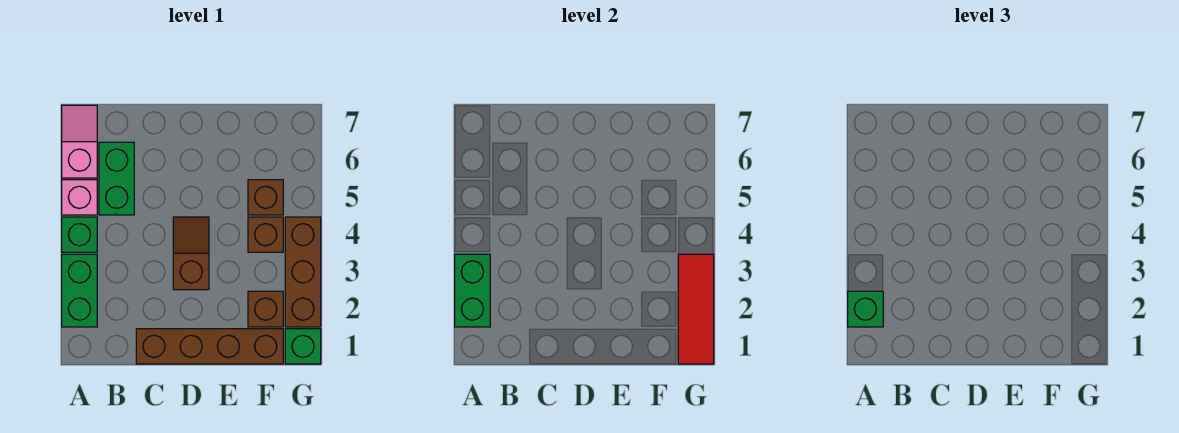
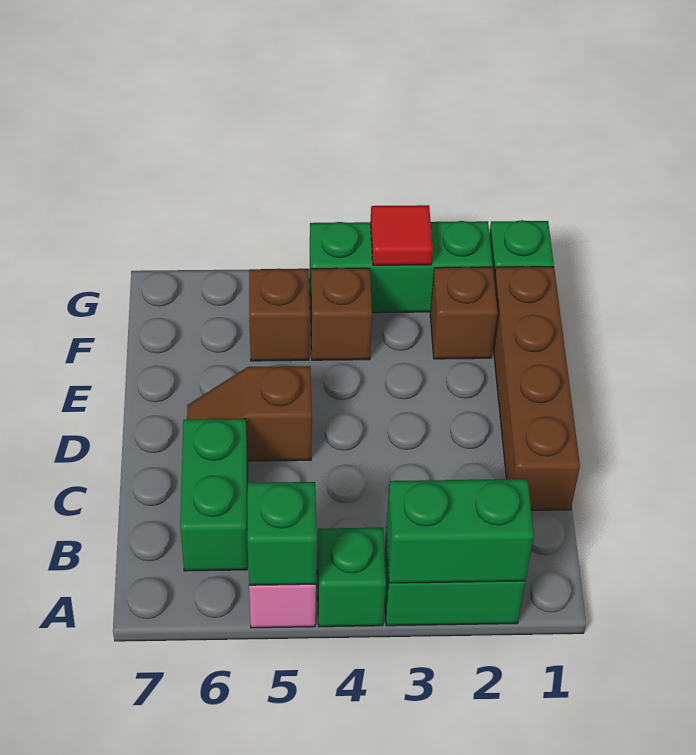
green 1x1 brick [848,291,883,327] -> green 1x1 brick moved to [247,482,317,585]
pink 1x2 slope [62,105,97,178] -> none
green 1x2 brick [99,142,134,215] -> green 1x2 brick turned to [180,419,248,571]
brown 1x2 slope [173,217,209,290] -> brown 1x2 slope moved to [187,366,312,461]
red 1x3 tile [678,254,714,364] -> red 1x1 tile [370,205,433,265]
brown 1x3 brick [285,217,321,327] -> green 1x3 brick [310,221,493,313]

